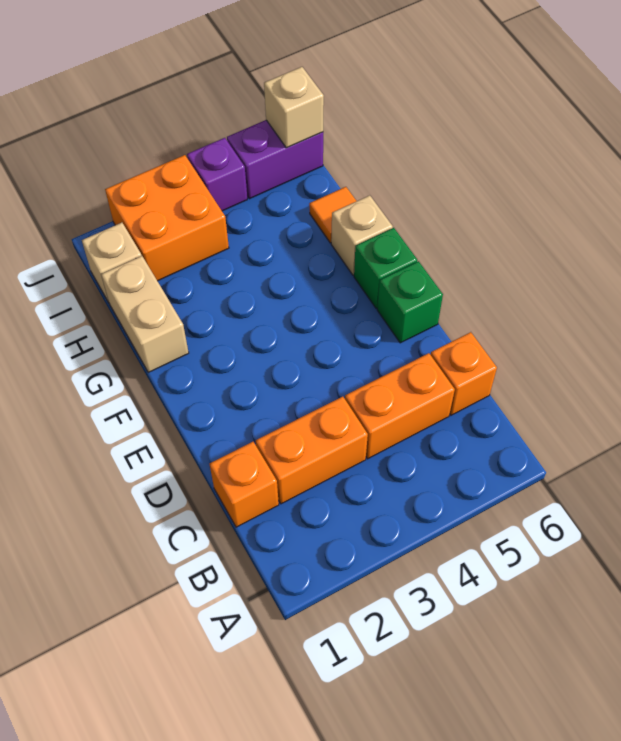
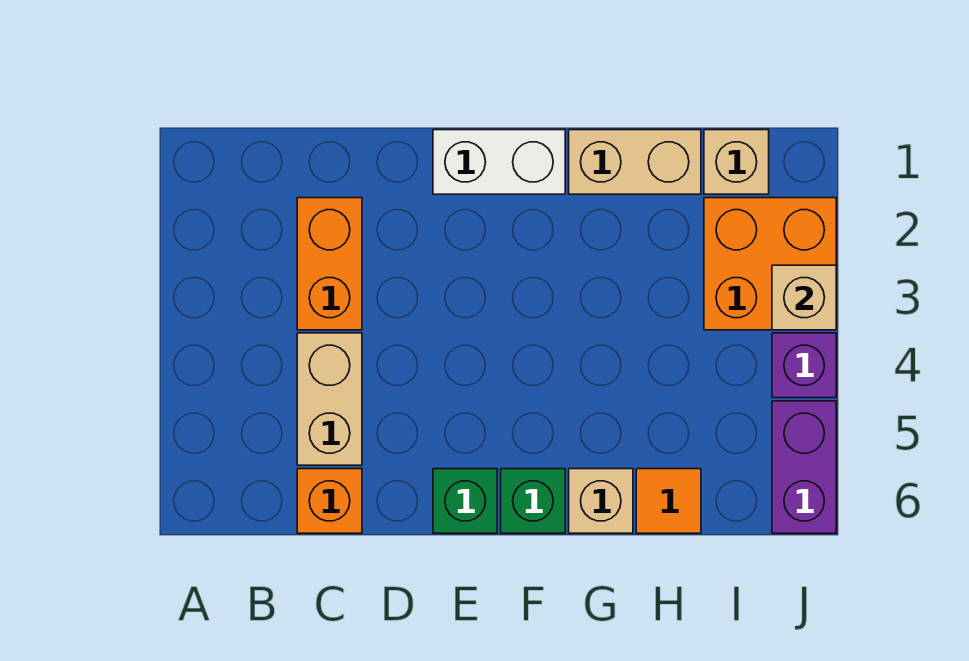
orange 1x1 brick [210,442,279,527] -> none
orange 1x2 brick [345,353,455,459] -> tan 1x2 brick [297,333,362,465]
none -> white 1x2 brick [433,130,565,194]
tan 1x1 brick [264,67,324,148] -> tan 1x1 brick moved to [772,265,836,330]

